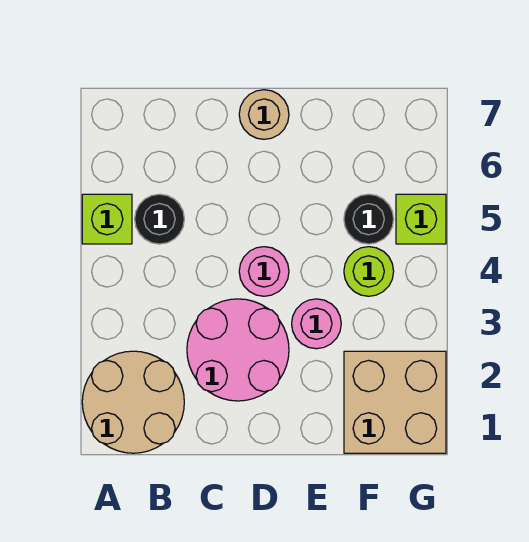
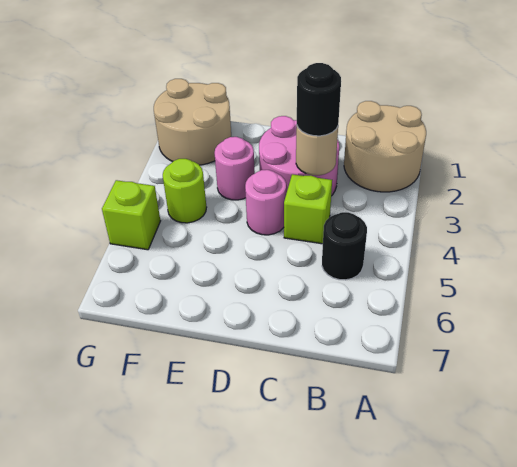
lime 1x1 brick [82,194,132,244] -> lime 1x1 brick moved to [284,174,332,244]
tan 1x1 round brick [239,90,289,139] -> tan 1x1 round brick moved to [296,126,338,175]
tan 2x2 brick [344,351,446,453] -> tan 2x2 round brick [154,79,231,165]
black 1x1 round brick [344,194,394,244] -> black 1x1 round brick moved to [297,63,341,136]

